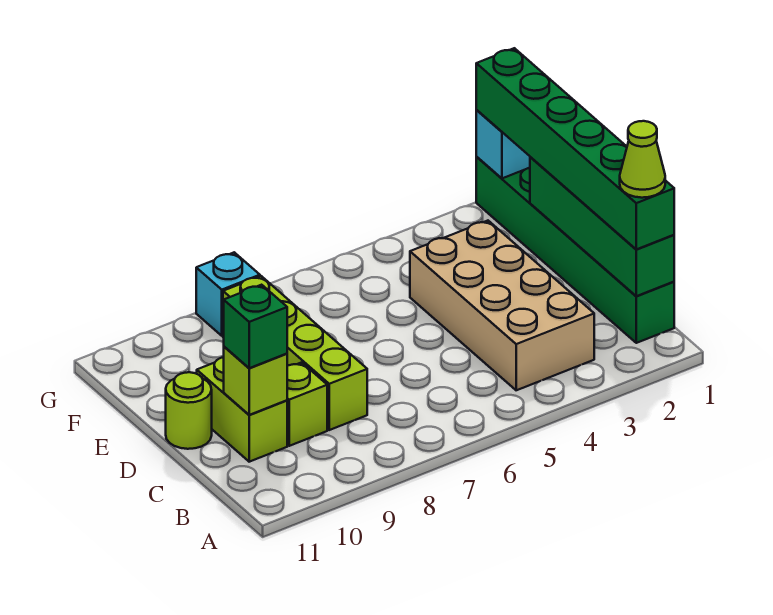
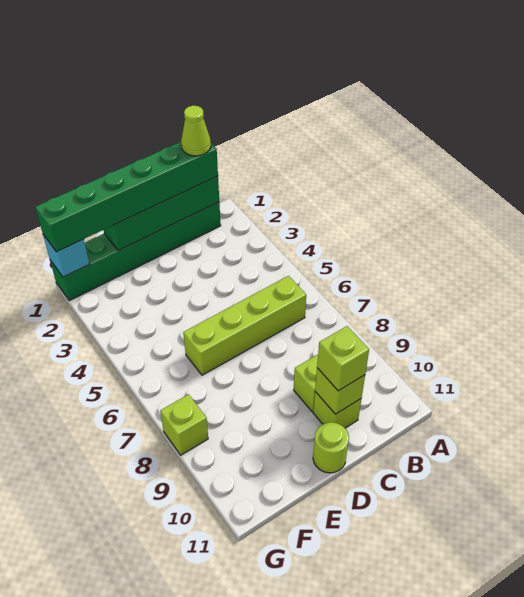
tan 2x4 brick [410,221,594,390] -> none
lime 1x4 brick [223,276,367,430] -> lime 1x4 brick moved to [183,276,306,375]
lime 1x2 brick [197,357,287,462] -> lime 1x1 brick [313,392,361,428]
green 1x1 brick [224,285,287,368] -> lime 1x1 brick [317,326,369,391]
cyan 1x1 brick [196,252,260,336] -> lime 1x1 brick [160,394,208,455]

